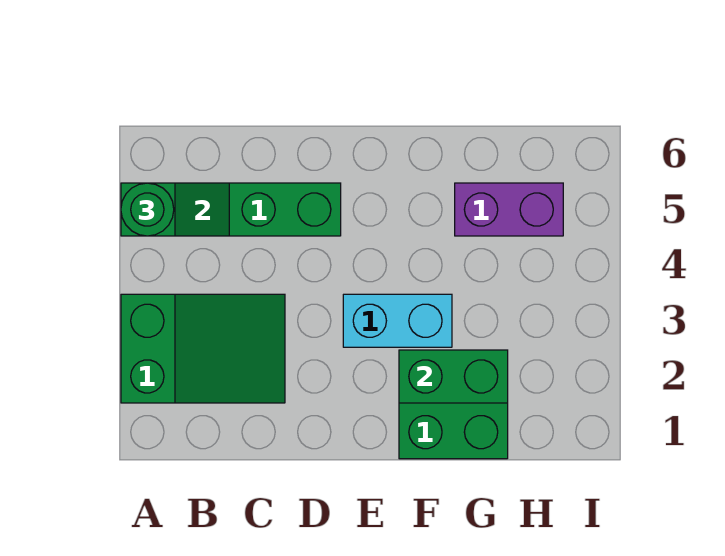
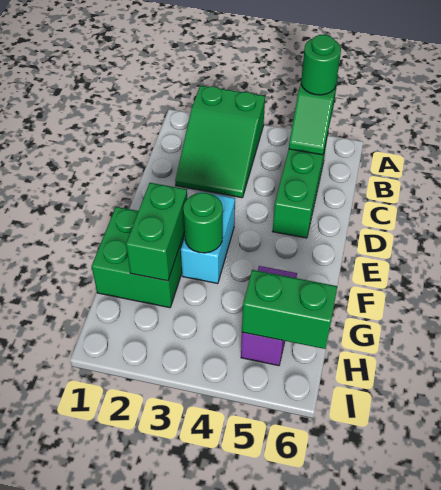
none -> green 1x1 round brick [183,193,223,253]
none -> green 1x2 brick [242,270,337,349]

